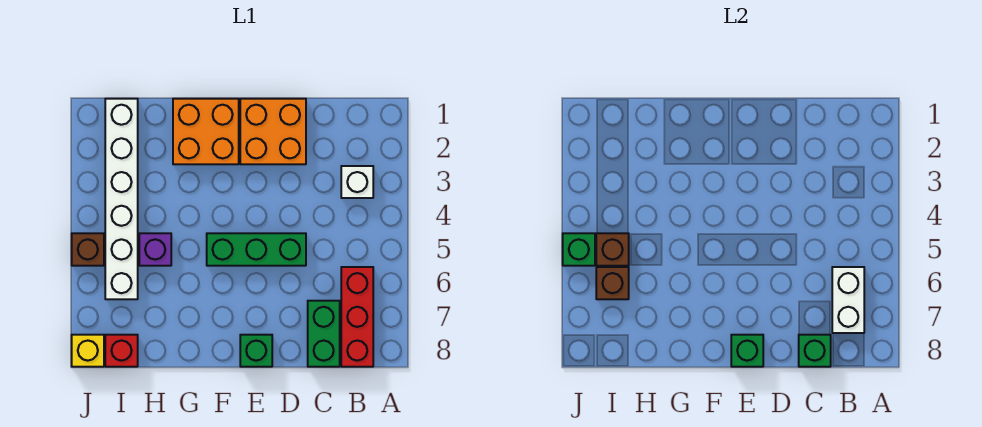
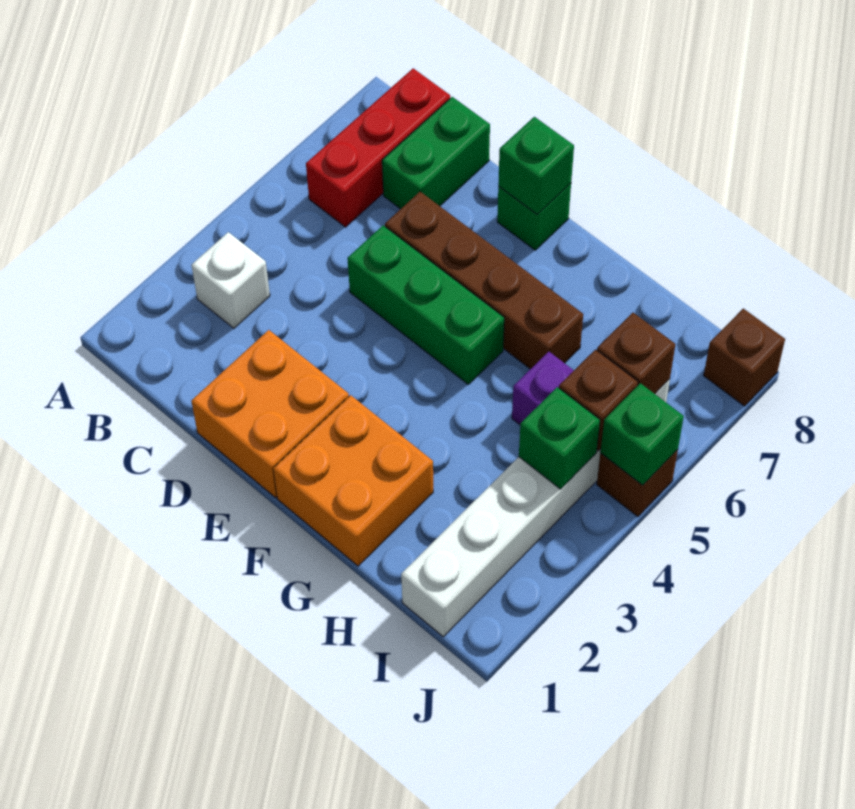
white 1x2 brick [832,267,864,333] -> none
green 1x1 brick [799,335,831,367] -> green 1x1 brick moved to [519,387,600,489]
none -> brown 1x4 brick [385,192,583,369]
red 1x1 brick [105,335,138,367] -> none
yellow 1x1 brick [72,335,104,367] -> brown 1x1 brick [704,308,785,406]

